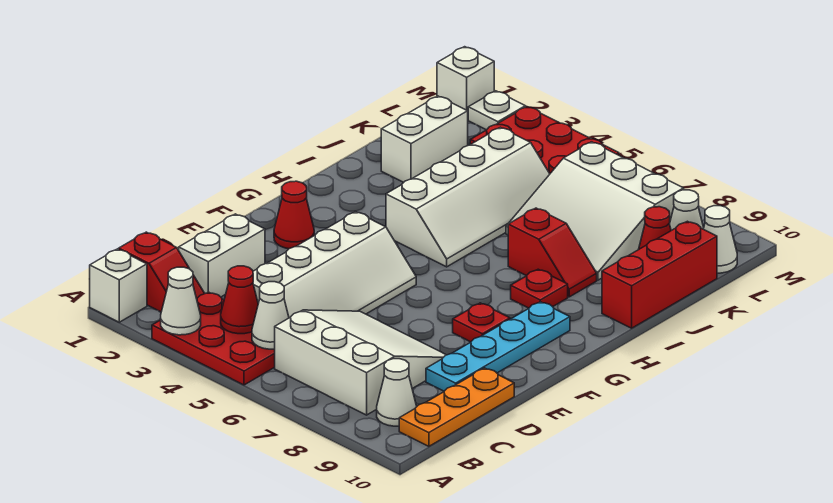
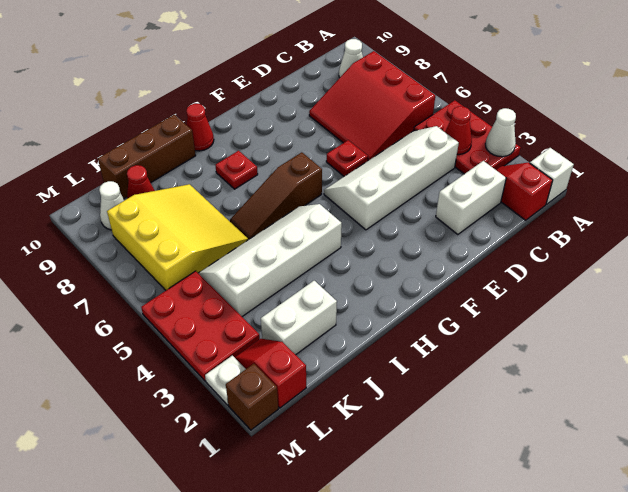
white 1x1 cone [252,282,289,349] -> none
white 3x3 slope [275,310,446,415] -> red 3x3 slope [309,51,435,161]
orange 1x3 plate [399,368,514,446] -> none
cyan 1x4 plate [426,302,570,391] -> none
red 1x1 cone [274,181,314,249] -> red 1x1 cone moved to [186,104,214,151]
red 1x1 plate [453,303,510,342] -> red 1x1 plate moved to [326,140,368,176]
none -> brown 1x3 slope [230,152,322,240]
red 1x2 slope [508,208,597,297] -> red 1x2 slope moved to [235,339,306,408]
red 1x3 brick [602,221,717,328] -> brown 1x3 brick [98,115,196,198]
white 3x3 slope [506,142,684,280] -> yellow 3x3 slope [107,184,248,290]
white 1x1 cone [704,206,737,273] -> none
white 1x1 brick [437,47,494,111] -> brown 1x1 brick [226,364,278,430]

